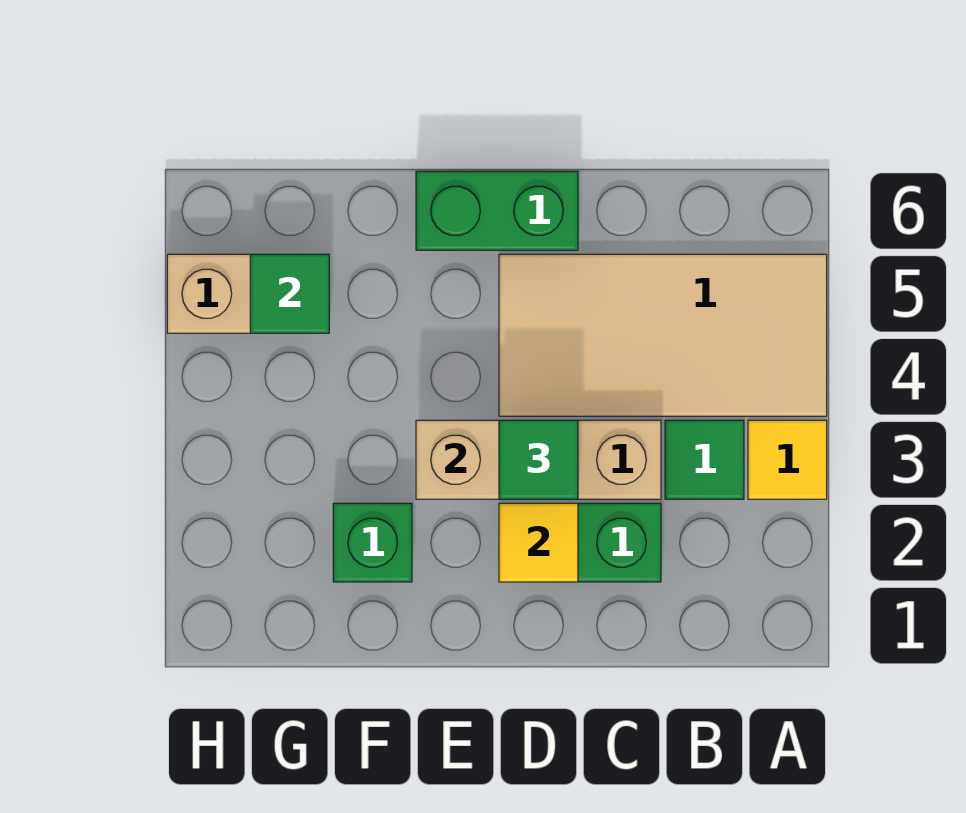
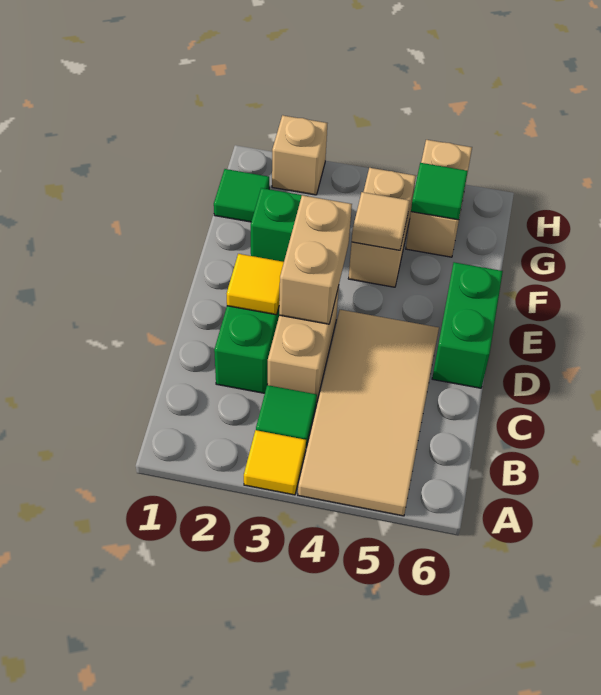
green 1x1 tile [499,420,578,499] -> green 1x1 tile moved to [214,169,269,222]
none -> tan 1x2 brick [348,168,416,287]
none -> tan 1x1 tile [352,192,410,250]
none -> tan 1x1 brick [272,115,327,195]

